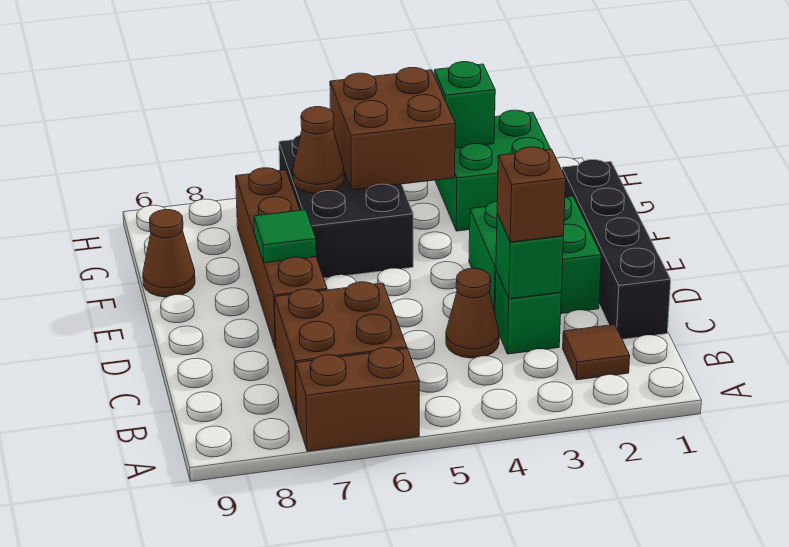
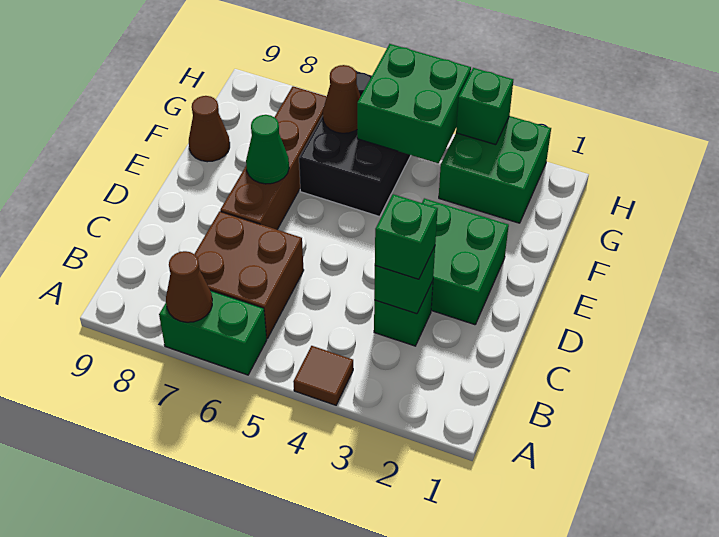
brown 1x2 brick [296,348,419,451] -> green 1x2 brick [159,291,267,375]
brown 1x1 tile [563,325,630,380] -> brown 1x1 tile moved to [293,346,353,405]
black 1x4 brick [562,160,671,339] -> none
brown 1x1 brick [497,147,566,242] -> green 1x1 brick [375,194,438,279]
brown 1x1 cone [446,268,499,358] -> brown 1x1 cone moved to [166,251,212,322]
green 1x1 tile [254,210,316,263] -> green 1x1 cone [246,115,289,184]
brown 2x2 brick [330,67,455,190] -> green 2x2 brick [357,44,471,163]

